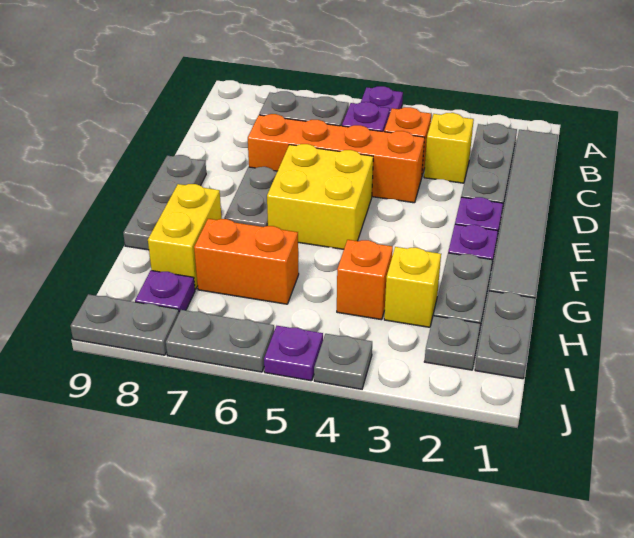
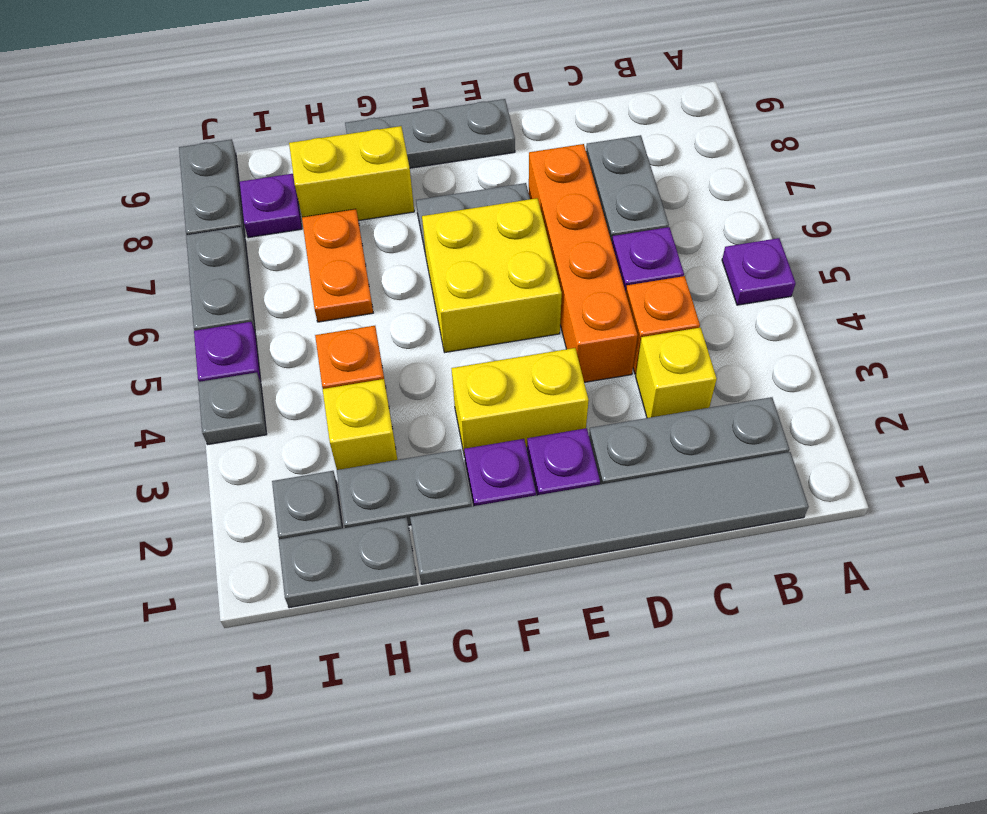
none -> yellow 1x2 brick [451,348,589,457]
orange 1x2 brick [194,219,299,304] -> orange 1x2 plate [302,209,373,322]

